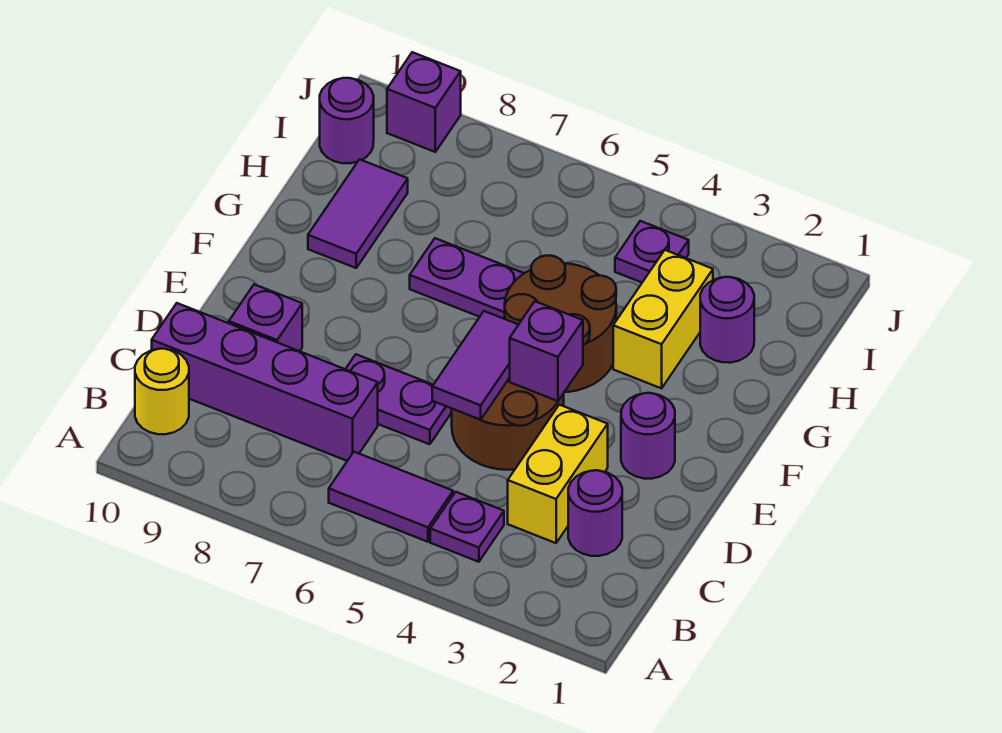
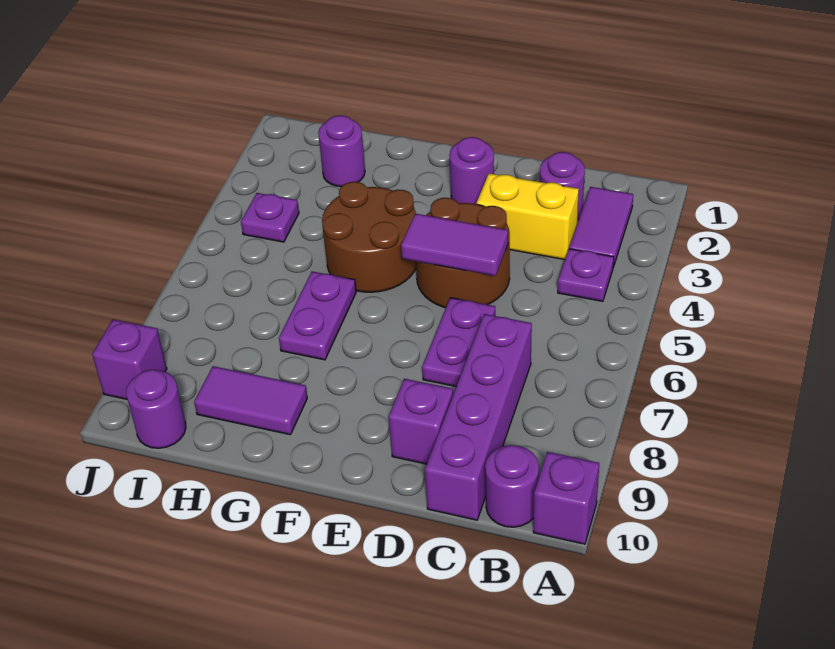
purple 1x2 tile [329,452,453,542] -> purple 1x2 tile moved to [569,187,633,267]
yellow 1x1 round brick [135,349,189,434] -> purple 1x1 round brick [485,445,539,527]
purple 1x1 brick [510,301,583,401] -> purple 1x1 brick moved to [533,452,599,544]
yellow 1x2 brick [613,250,713,388] -> none

